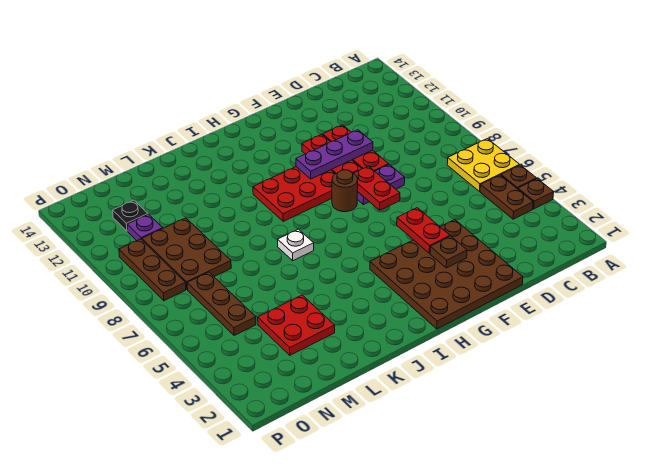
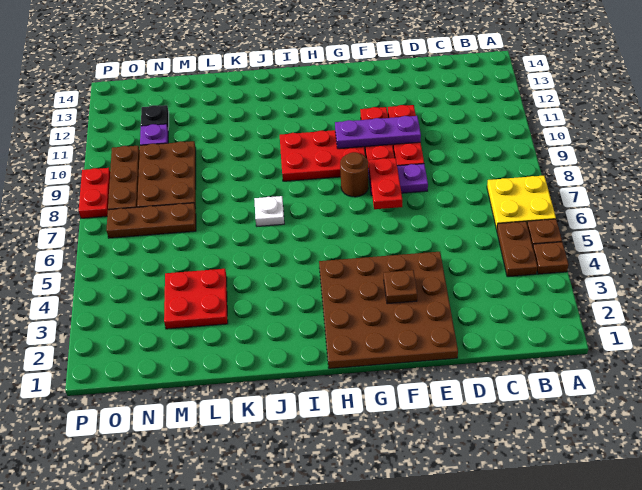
red 1x2 plate [397,208,450,253] -> red 1x2 plate moved to [79,168,110,218]
brown 1x3 plate [187,272,256,335] -> brown 1x3 plate turned to [106,203,196,238]

